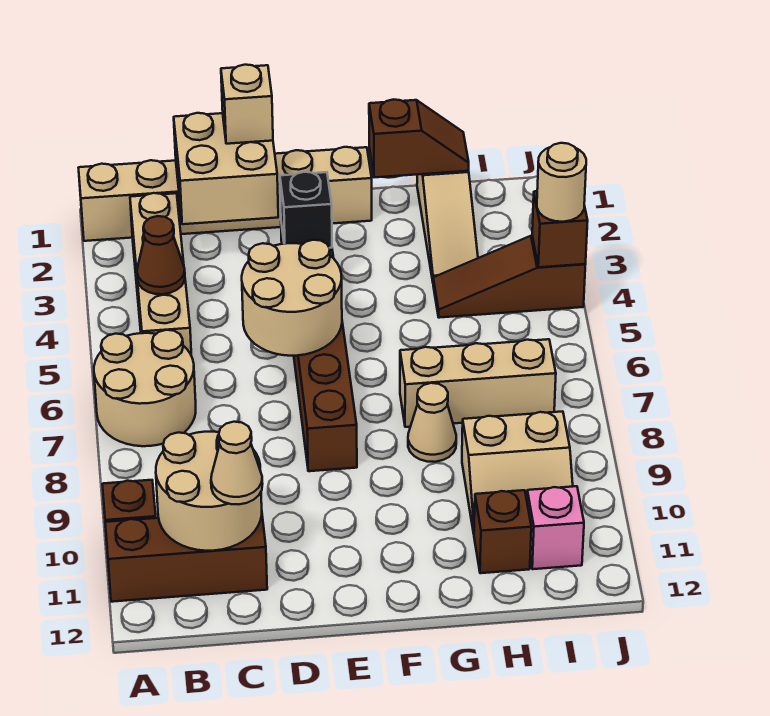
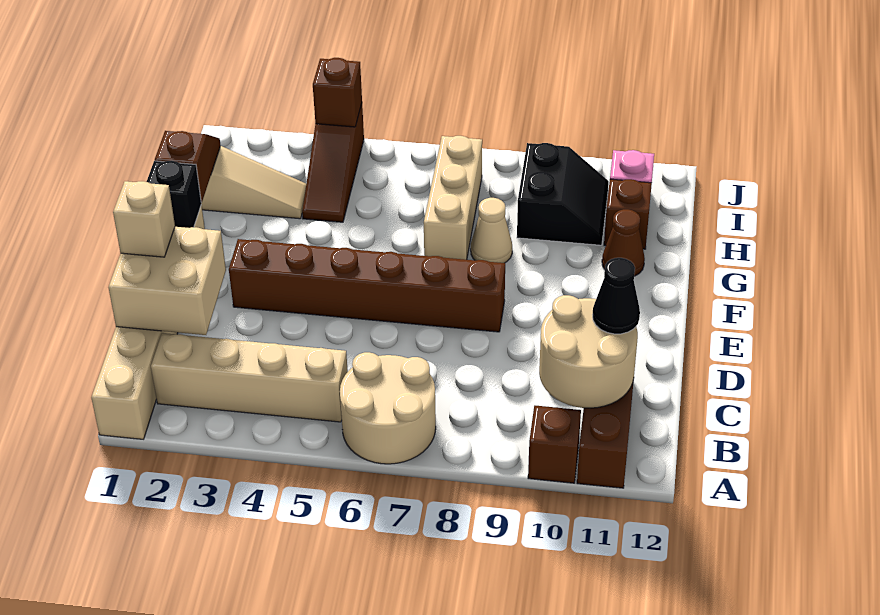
brown 1x1 cone [137,216,185,294] -> brown 1x1 cone moved to [602,209,645,276]
tan 1x1 cone [211,422,263,504] -> black 1x1 cone [593,258,640,334]
tan 2x2 round brick [242,240,342,356] -> none
black 1x1 brick [280,172,332,248] -> black 1x1 brick moved to [147,161,201,228]
tan 2x2 slope [462,411,573,533] -> black 2x2 slope [517,143,609,245]
tan 1x1 round brick [537,143,586,222] -> none

